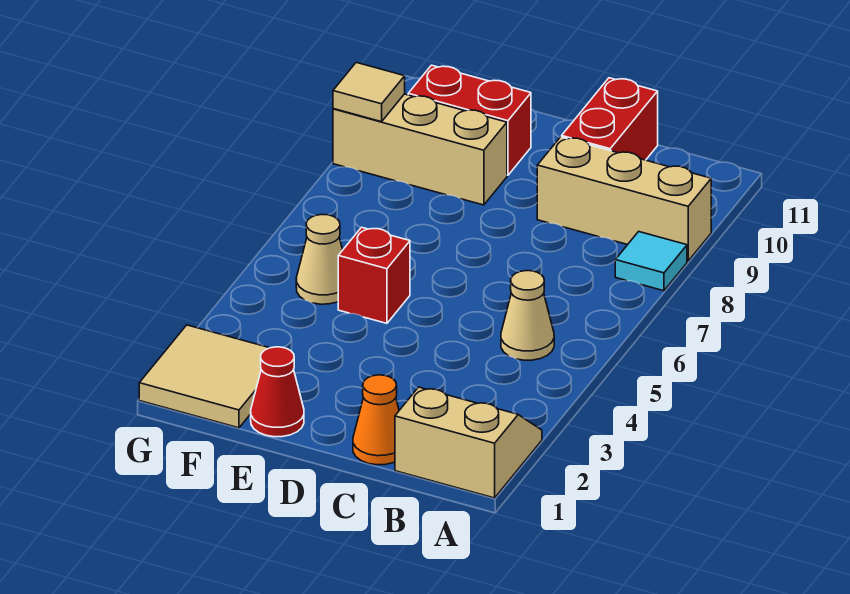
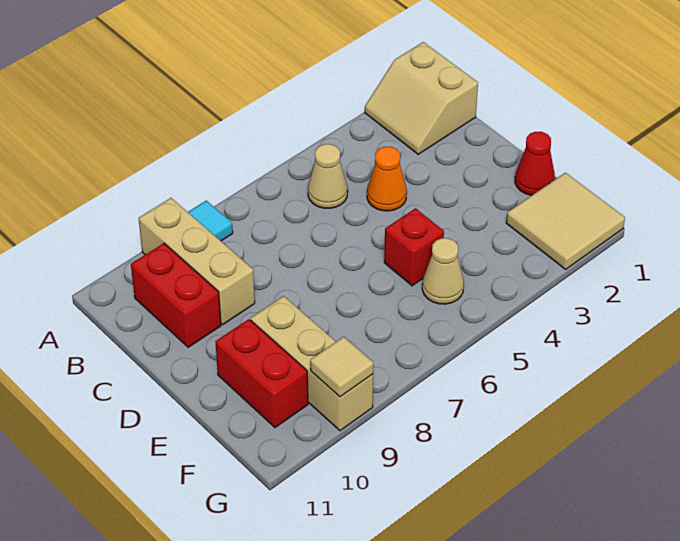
orange 1x1 cone [353,375,399,465] -> orange 1x1 cone moved to [367,147,407,211]
red 1x2 brick [562,78,658,160] -> red 1x2 brick turned to [131,243,221,347]

